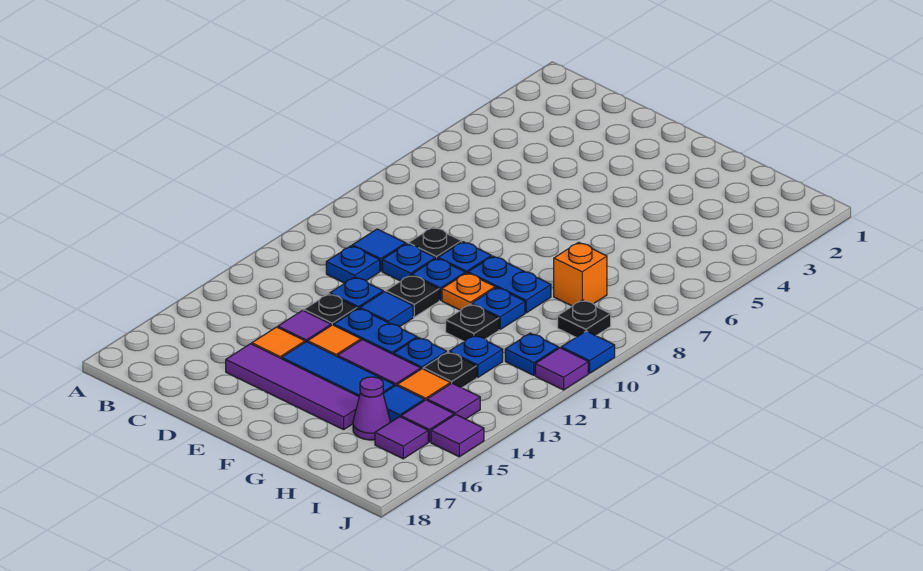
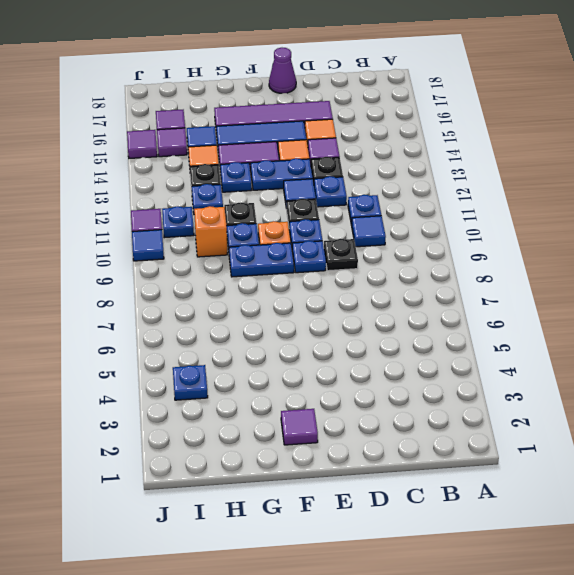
blue 1x1 plate [382,244,435,281] -> blue 1x1 plate moved to [173,365,208,400]
orange 1x1 brick [554,242,607,306] -> orange 1x1 brick moved to [194,206,227,257]
purple 1x1 cone [353,377,390,440] -> purple 1x1 cone moved to [269,48,296,93]
black 1x1 plate [558,300,611,337] -> none
purple 1x1 tile [427,383,480,419] -> purple 1x1 tile moved to [281,409,318,445]

